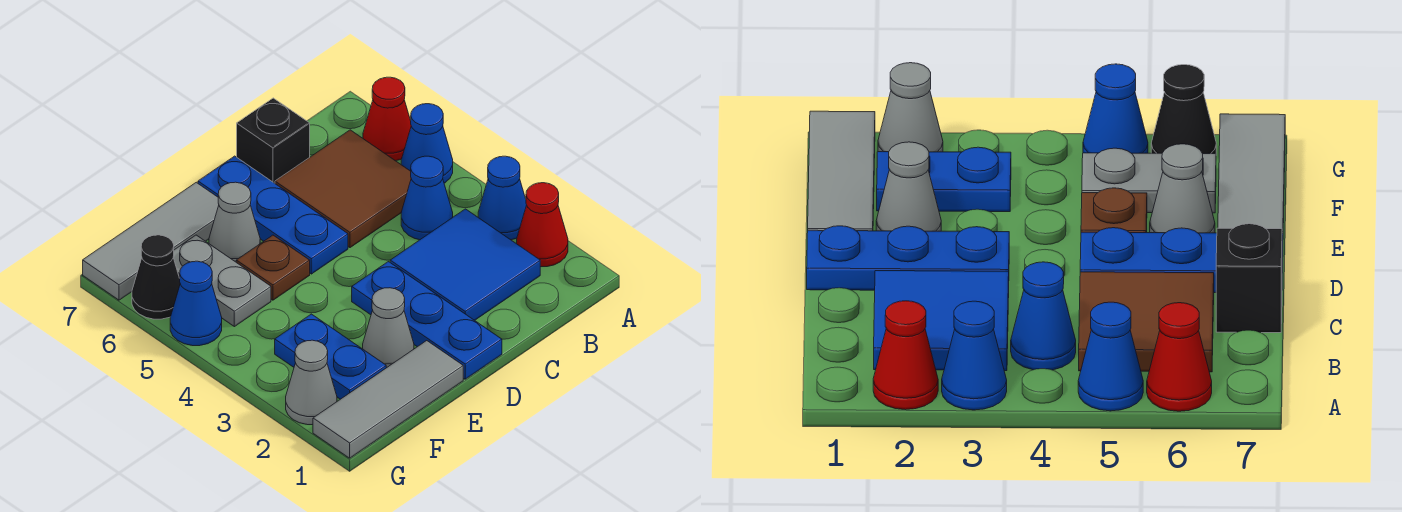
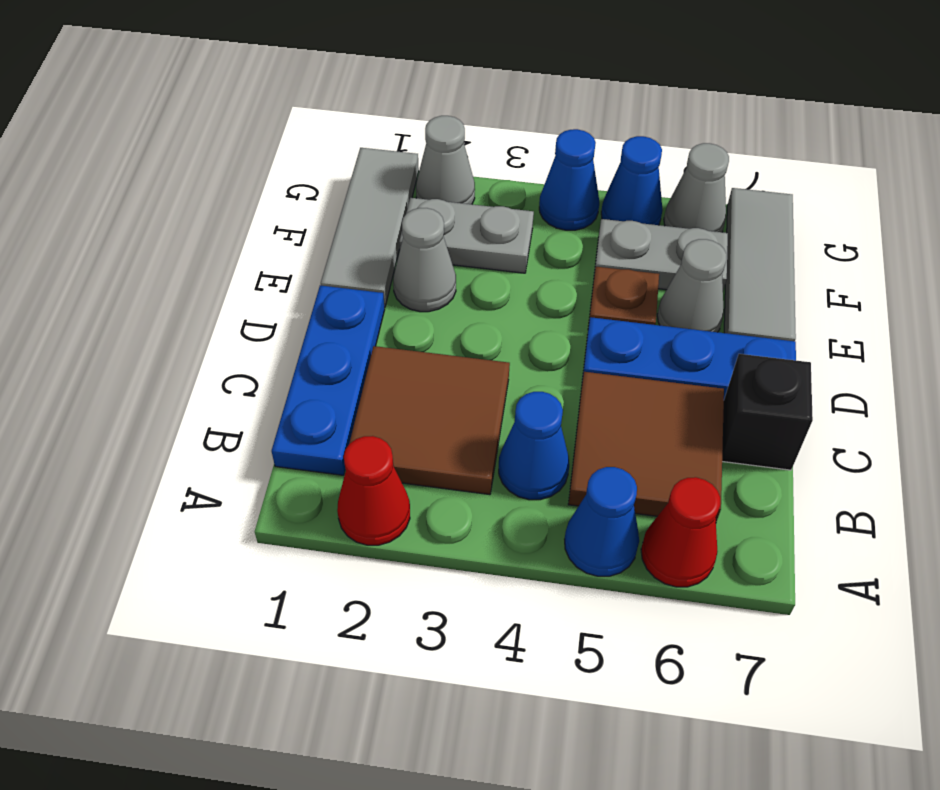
blue 1x1 cone [478,156,526,240] -> blue 1x1 cone moved to [539,129,599,230]
blue 2x2 tile [390,209,540,320] -> brown 2x2 tile [349,346,510,495]
blue 1x3 plate [352,262,502,379] -> blue 1x3 plate turned to [272,285,385,475]
blue 1x2 plate [275,314,386,399] -> grey 1x2 plate [399,198,534,273]
black 1x1 cone [132,235,180,319] -> grey 1x1 cone [664,143,729,232]

